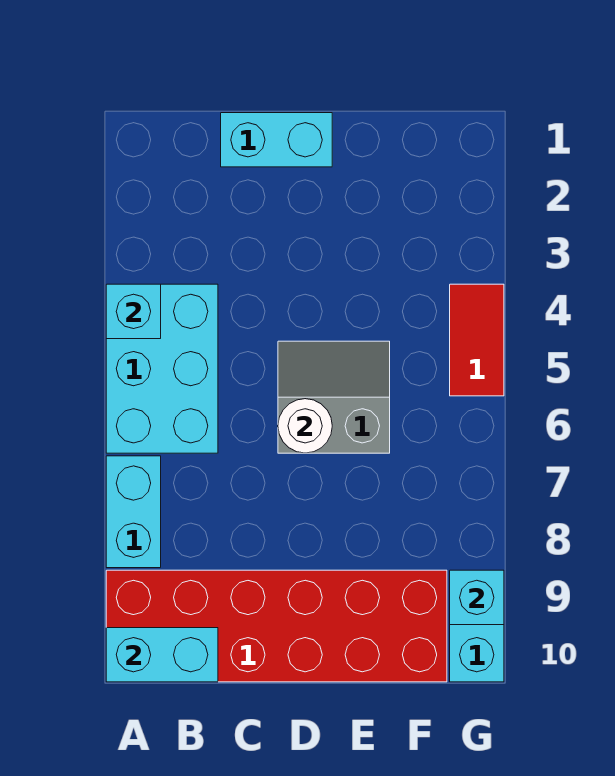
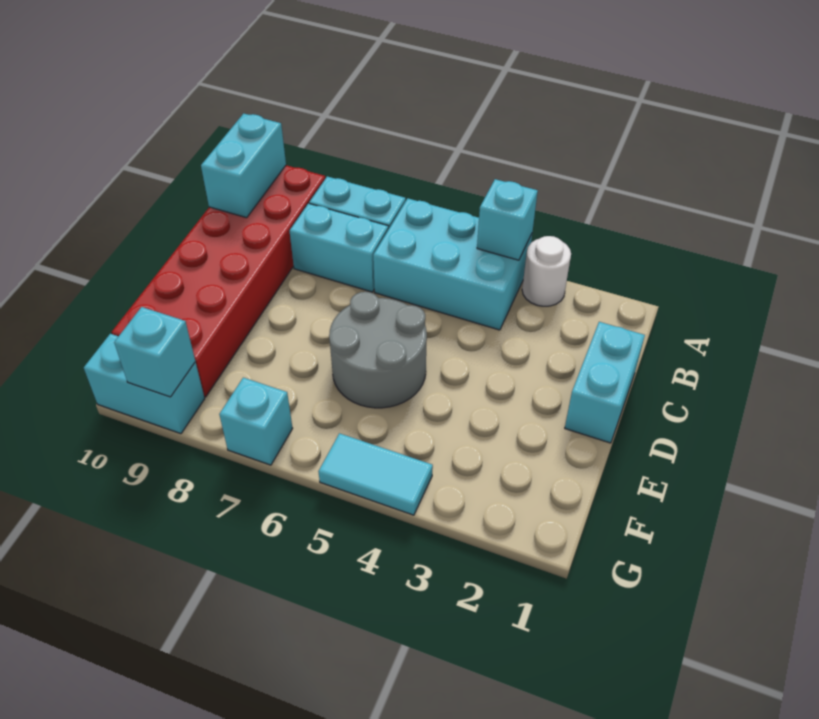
none -> cyan 1x2 brick [290,204,388,292]
grey 2x2 slope [278,341,390,453] -> grey 2x2 round brick [329,292,427,408]
white 1x1 round brick [278,399,332,453] -> white 1x1 round brick moved to [522,236,571,306]
red 1x2 tile [450,284,504,396] -> cyan 1x2 tile [318,433,433,515]
none -> cyan 1x1 brick [219,378,293,465]

